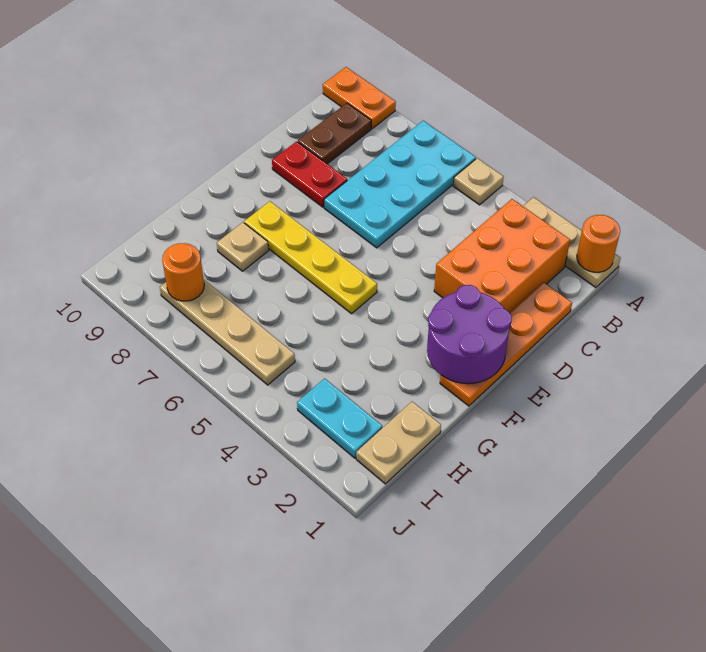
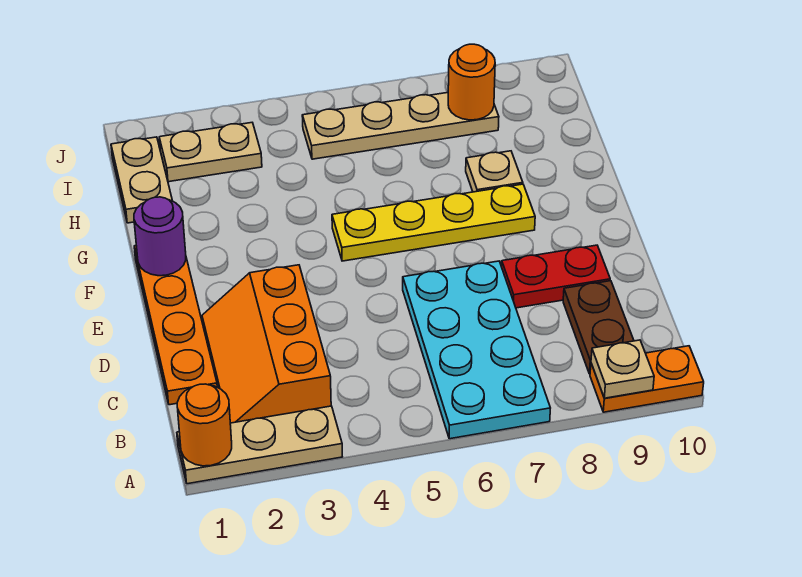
tan 1x1 plate [453,158,504,205] -> tan 1x1 plate moved to [591,340,654,398]
orange 2x3 brick [434,199,570,313] -> orange 2x3 slope [202,265,331,423]
purple 2x2 round brick [427,285,512,384] -> purple 1x1 round brick [134,197,186,276]
cyan 1x2 plate [297,378,382,458] -> tan 1x2 plate [159,123,262,182]

